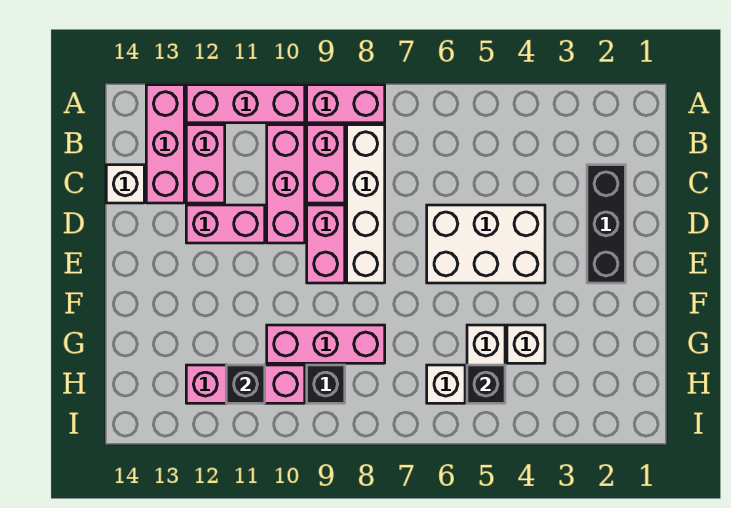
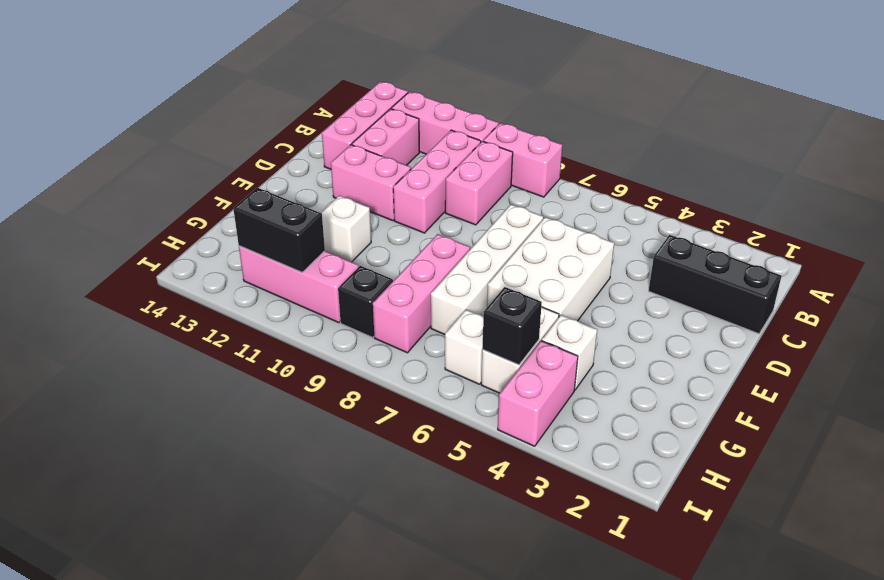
white 1x4 brick [347,125,385,283] -> white 1x4 brick moved to [431,204,543,334]
black 1x3 brick [587,165,625,283] -> black 1x3 brick turned to [649,235,782,334]
white 1x1 brick [106,165,144,203] -> white 1x1 brick moved to [321,196,371,262]
white 2x3 brick [427,205,545,283] -> white 2x3 brick turned to [487,217,614,321]
pink 1x2 brick [307,205,345,283] -> pink 1x2 brick moved to [498,341,578,446]
pink 1x3 brick [267,325,385,363] -> pink 1x3 brick turned to [373,234,470,353]
black 1x1 brick [226,365,265,403] -> black 1x2 brick [233,188,325,272]

